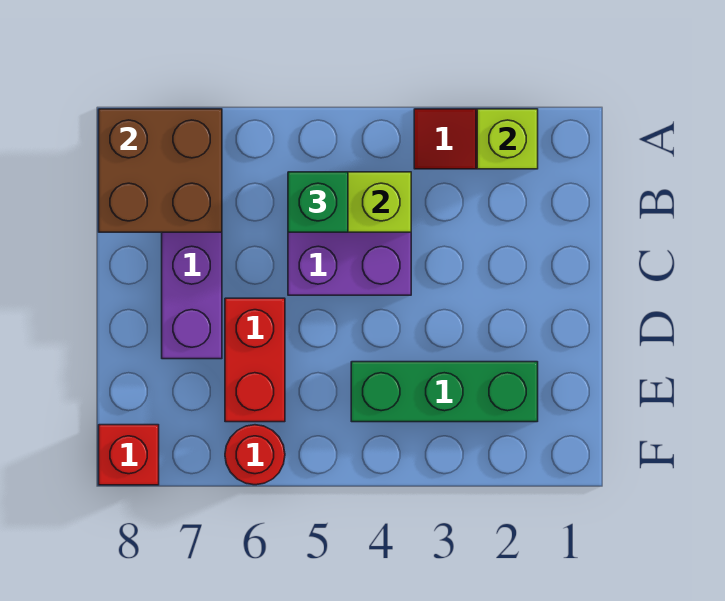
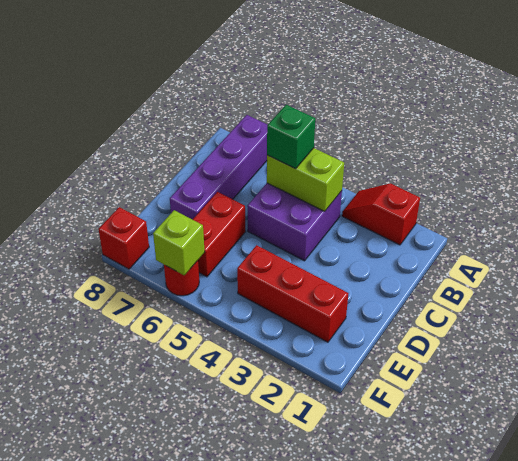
lime 1x1 brick [477,109,538,169] -> lime 1x1 brick moved to [153,210,205,275]
brown 2x2 brick [99,109,222,232] -> none
green 1x3 brick [351,362,538,422] -> red 1x3 brick [237,245,348,342]

